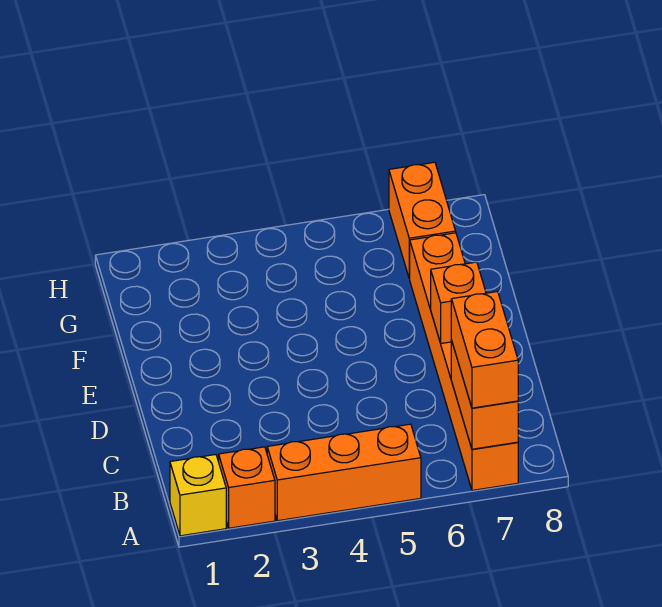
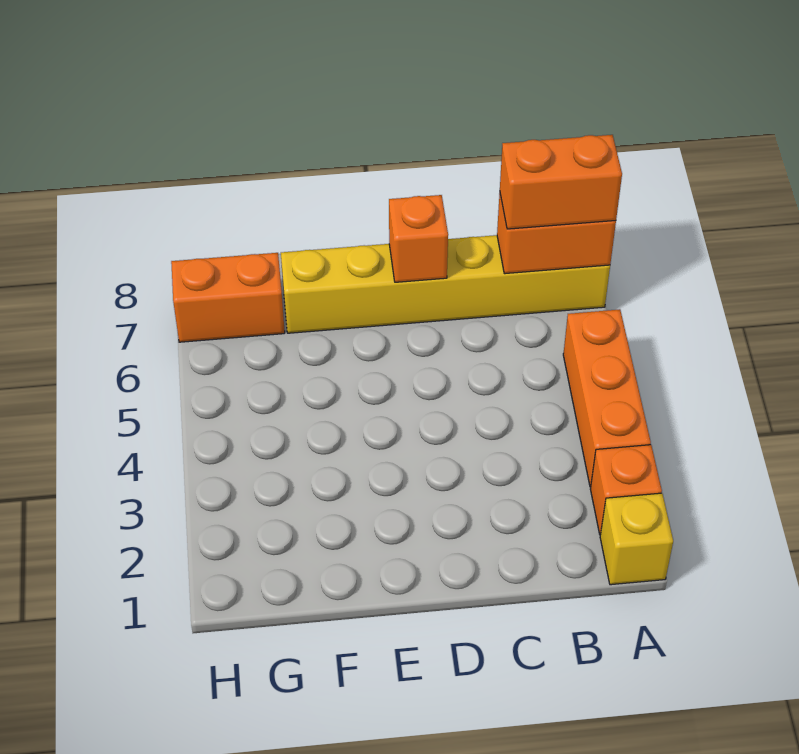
orange 1x6 brick [410,233,518,490] -> yellow 1x6 brick [281,235,610,333]

